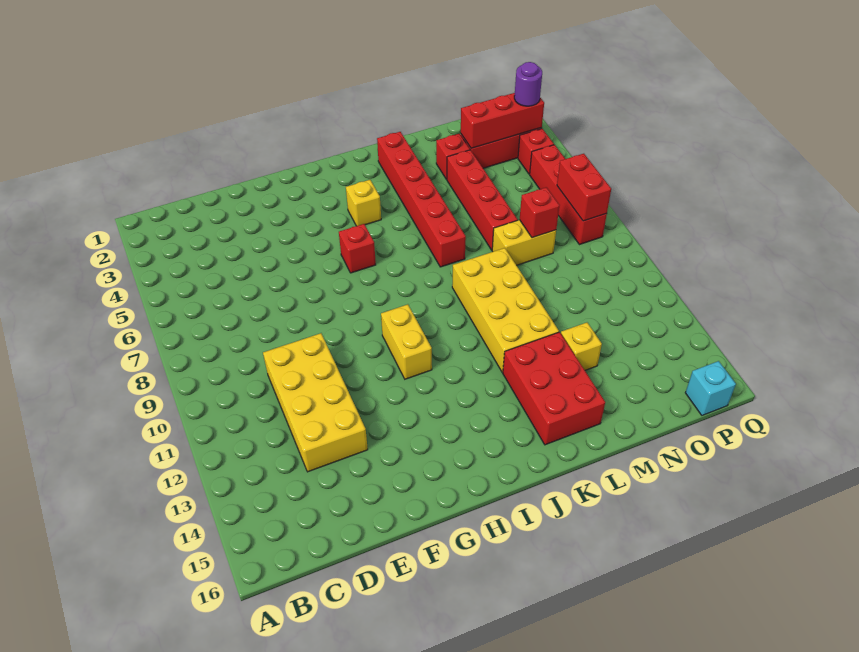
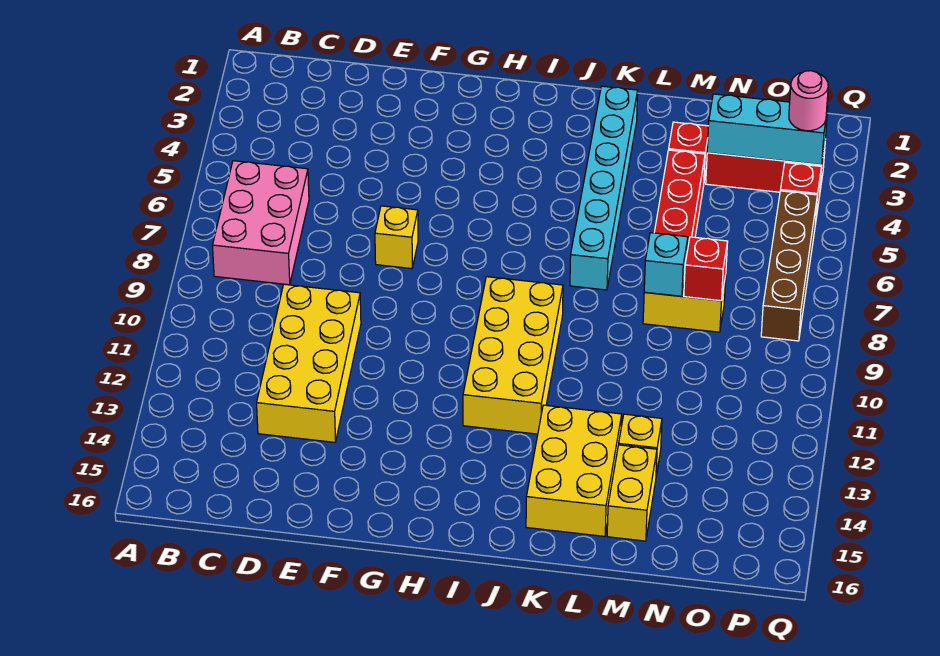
none -> pink 2x3 brick [212,161,309,285]
red 1x1 brick [339,224,376,273] -> none
yellow 1x2 brick [381,304,432,379] -> yellow 1x2 brick moved to [607,445,657,541]
yellow 1x1 brick [346,180,381,226] -> yellow 1x1 brick moved to [375,206,418,269]
red 1x6 brick [377,132,466,267] -> cyan 1x6 brick [570,86,638,290]
yellow 2x4 brick [452,248,559,372] -> yellow 2x4 brick moved to [463,277,563,434]
red 2x3 brick [503,332,605,445] -> yellow 2x3 brick [526,405,622,536]
red 1x3 brick [461,93,544,148] -> cyan 1x3 brick [707,94,828,165]
purple 1x1 round brick [514,62,542,106] -> pink 1x1 round brick [789,71,828,131]
red 1x4 brick [530,145,607,245] -> brown 1x4 brick [761,191,817,341]
red 1x2 brick [557,154,611,221] -> none
cyan 1x1 brick [685,361,736,415] -> cyan 1x1 brick moved to [644,233,688,296]

